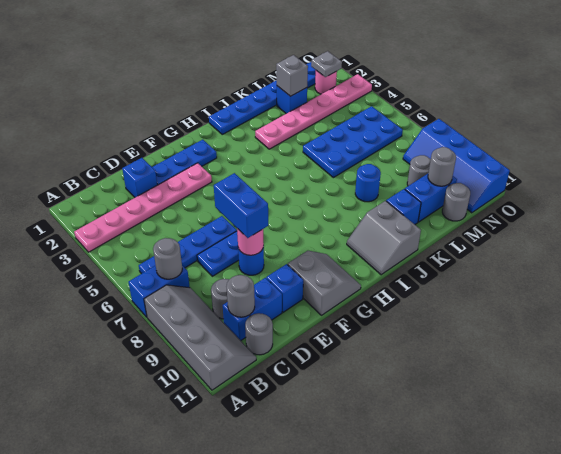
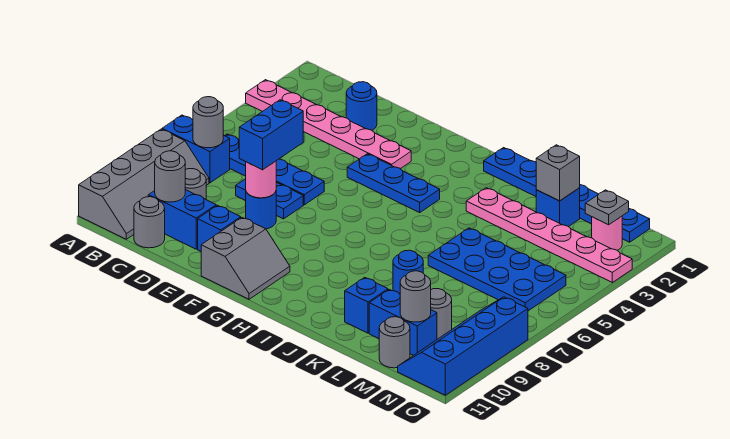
blue 1x1 brick [122,158,157,197] -> blue 1x1 round brick [346,82,377,130]
blue 1x3 plate [152,140,217,185] -> blue 1x3 plate moved to [347,154,440,212]
grey 2x2 slope [347,201,421,275] -> none

